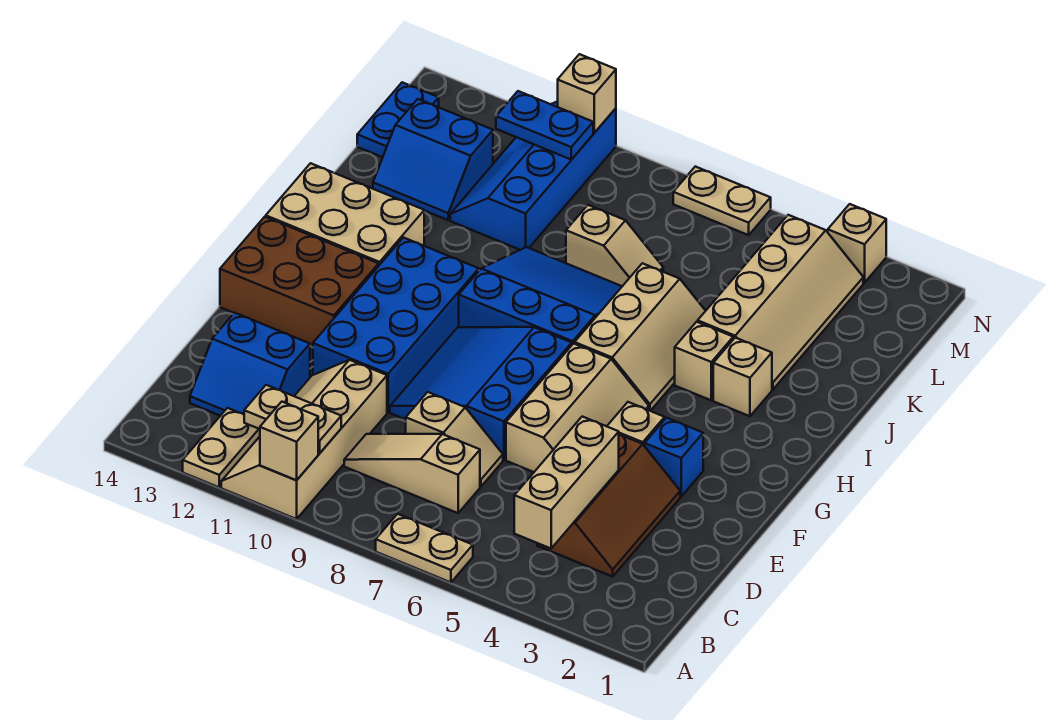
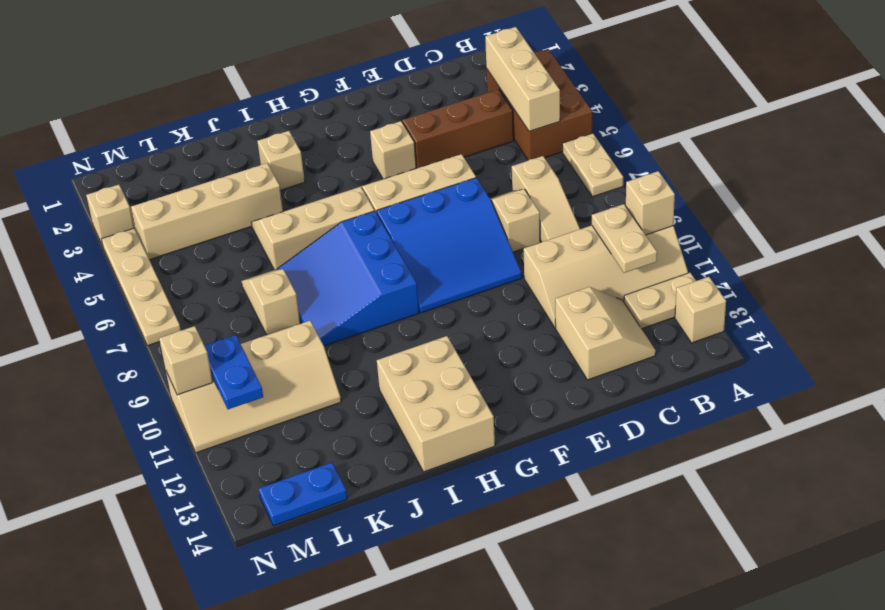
tan 1x3 brick [514,417,619,548] -> tan 1x3 brick turned to [485,27,560,131]
blue 2x2 slope [190,313,310,416] -> tan 2x2 slope [555,287,656,380]
blue 2x4 brick [313,238,479,412] -> none
blue 1x1 brick [645,418,703,496] -> none
brown 2x3 brick [220,217,379,345] -> brown 2x3 brick moved to [487,49,592,160]
tan 1x1 brick [675,322,733,400] -> tan 1x1 brick moved to [675,277,726,343]
blue 2x4 slope [450,101,616,250] -> tan 2x4 slope [166,321,341,453]
blue 2x2 slope [373,99,493,220] -> none
tan 1x2 plate [673,167,771,235] -> tan 1x4 plate [102,228,181,346]

